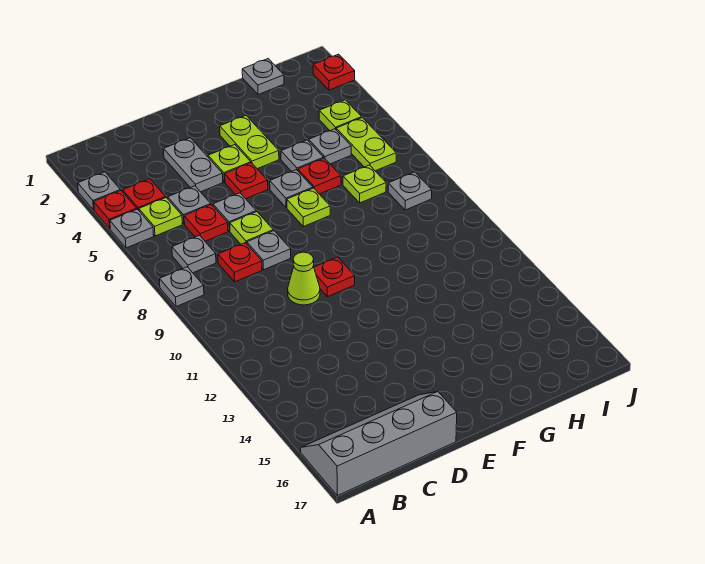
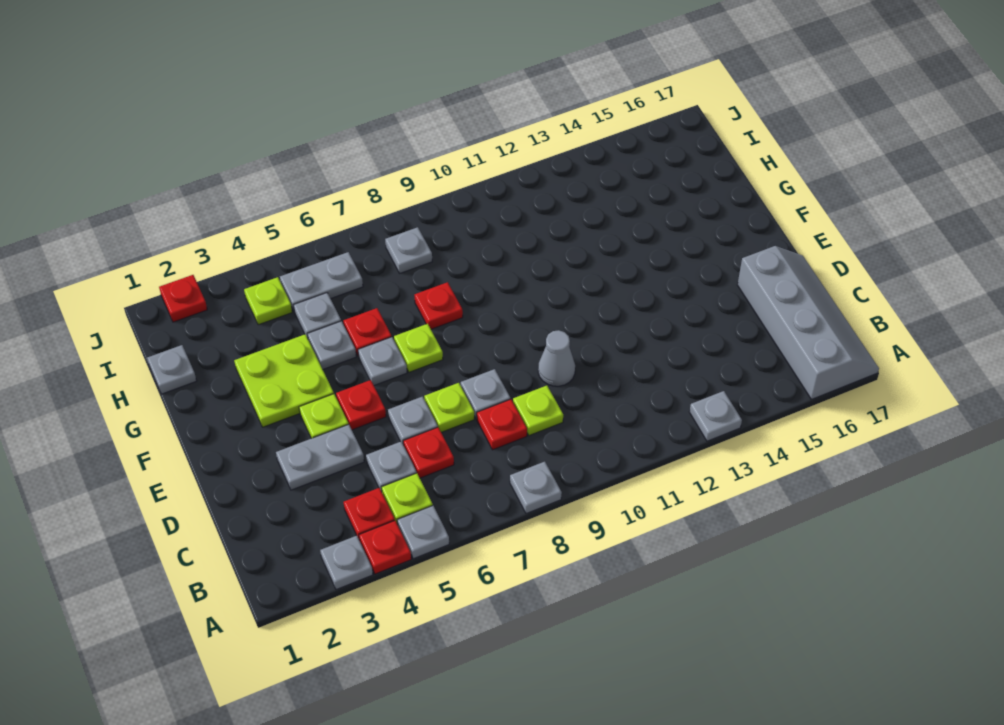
grey 2x4 slope [301,392,457,495] -> grey 2x4 slope turned to [738,246,879,399]
grey 1x1 plate [172,235,216,273] -> grey 1x1 plate moved to [689,391,742,441]
lime 1x1 cone [288,252,320,305] -> grey 1x1 cone [538,330,575,386]
red 1x1 plate [314,257,355,297] -> red 1x1 plate moved to [414,282,463,329]
lime 1x2 plate [220,116,279,169] -> lime 2x2 plate [234,334,334,427]
lime 1x1 plate [343,165,386,203] -> lime 1x1 plate moved to [513,386,563,436]
lime 1x2 plate [336,118,396,171] -> grey 1x2 plate [280,252,363,311]

